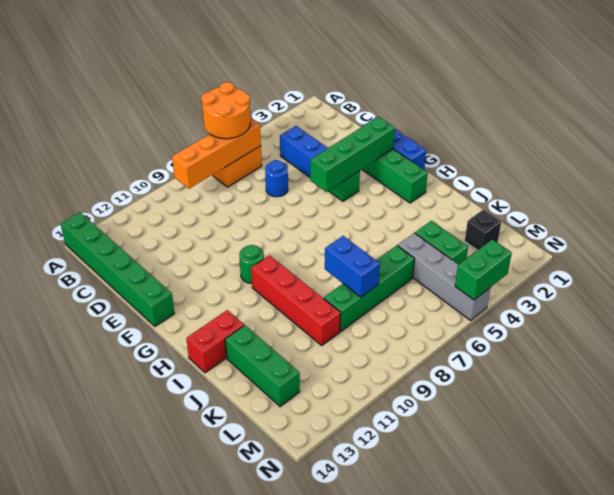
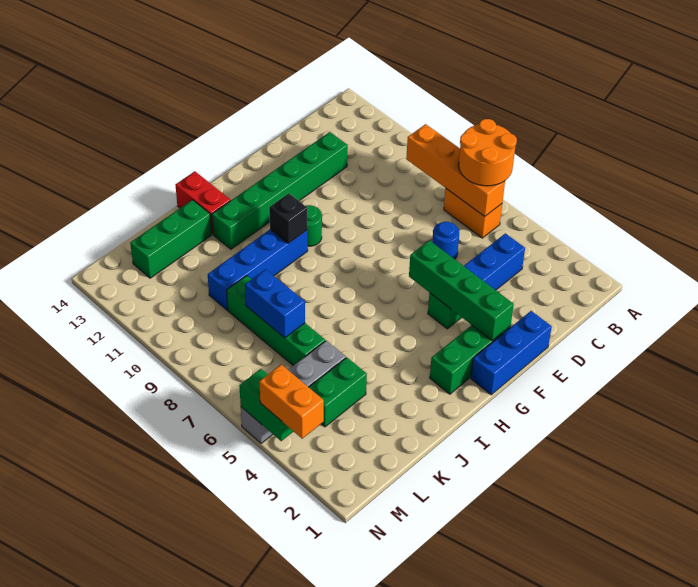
green 1x6 brick [61,212,175,326] -> green 1x6 brick moved to [212,132,348,249]
red 1x4 brick [251,255,341,345] -> blue 1x4 brick [208,230,308,310]
blue 1x2 brick [325,236,380,297] -> blue 1x2 brick turned to [245,269,305,338]
black 1x1 brick [465,210,501,250] -> black 1x1 brick moved to [269,193,308,243]
none -> orange 1x2 brick [259,365,324,439]

